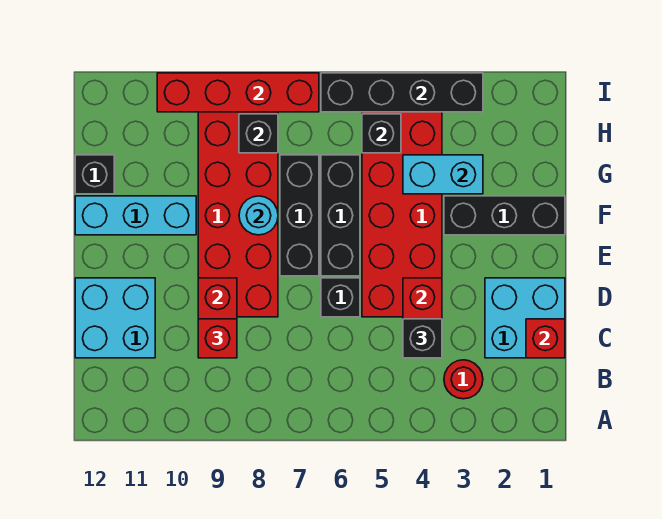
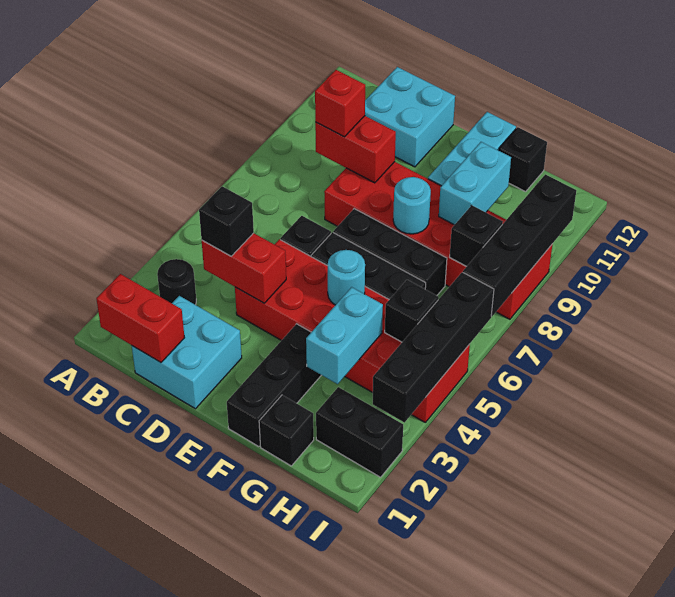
red 1x1 round brick [444,360,483,399] -> black 1x1 round brick [157,259,196,305]
red 1x1 brick [526,319,565,358] -> red 1x2 brick [96,274,185,362]
none -> cyan 1x1 round brick [328,250,365,305]
none -> black 1x1 brick [259,395,314,466]
none -> cyan 1x2 brick [439,142,511,225]
none -> black 1x2 brick [316,387,403,477]
red 1x4 brick [157,73,319,112] -> black 1x4 brick [463,174,576,316]

